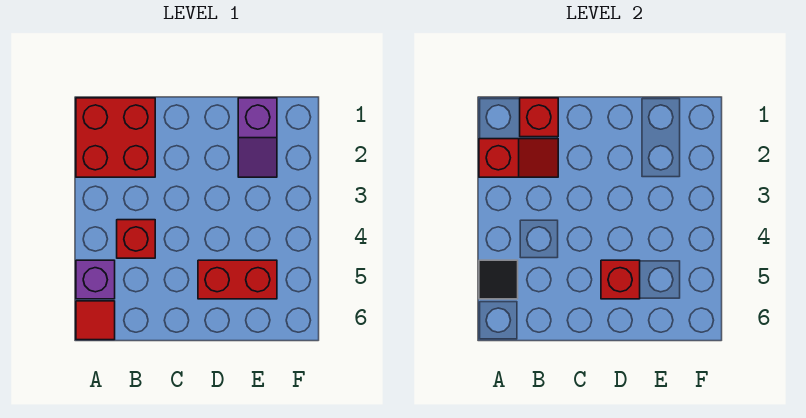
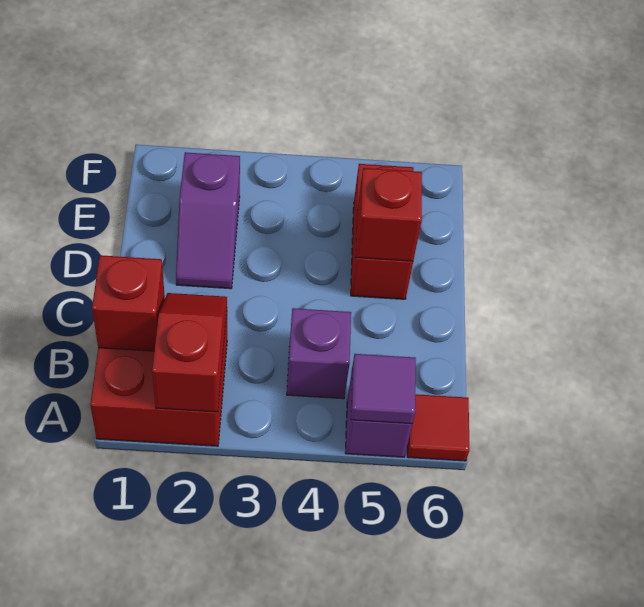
black 1x1 tile [479,260,518,299] -> purple 1x1 tile [351,354,416,424]
red 1x1 brick [117,220,155,258] -> purple 1x1 brick [287,308,351,399]
purple 1x2 slope [238,98,277,177] -> purple 1x2 slope turned to [176,152,240,289]

